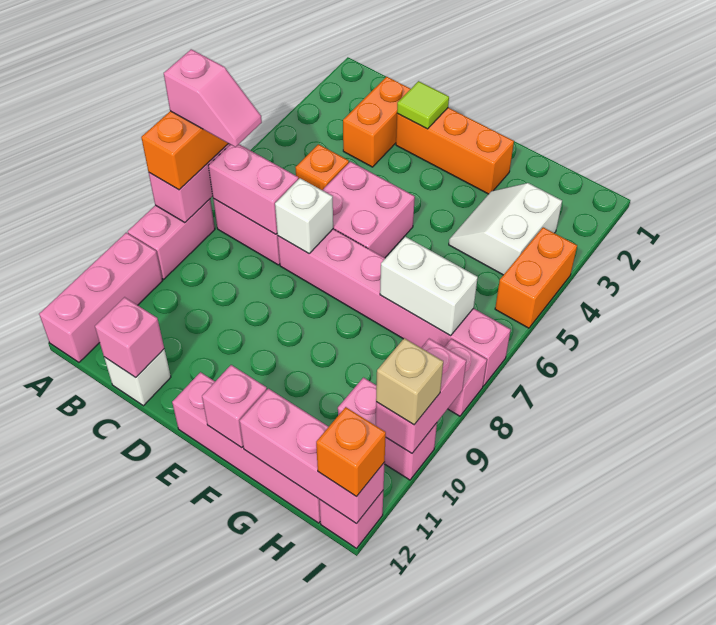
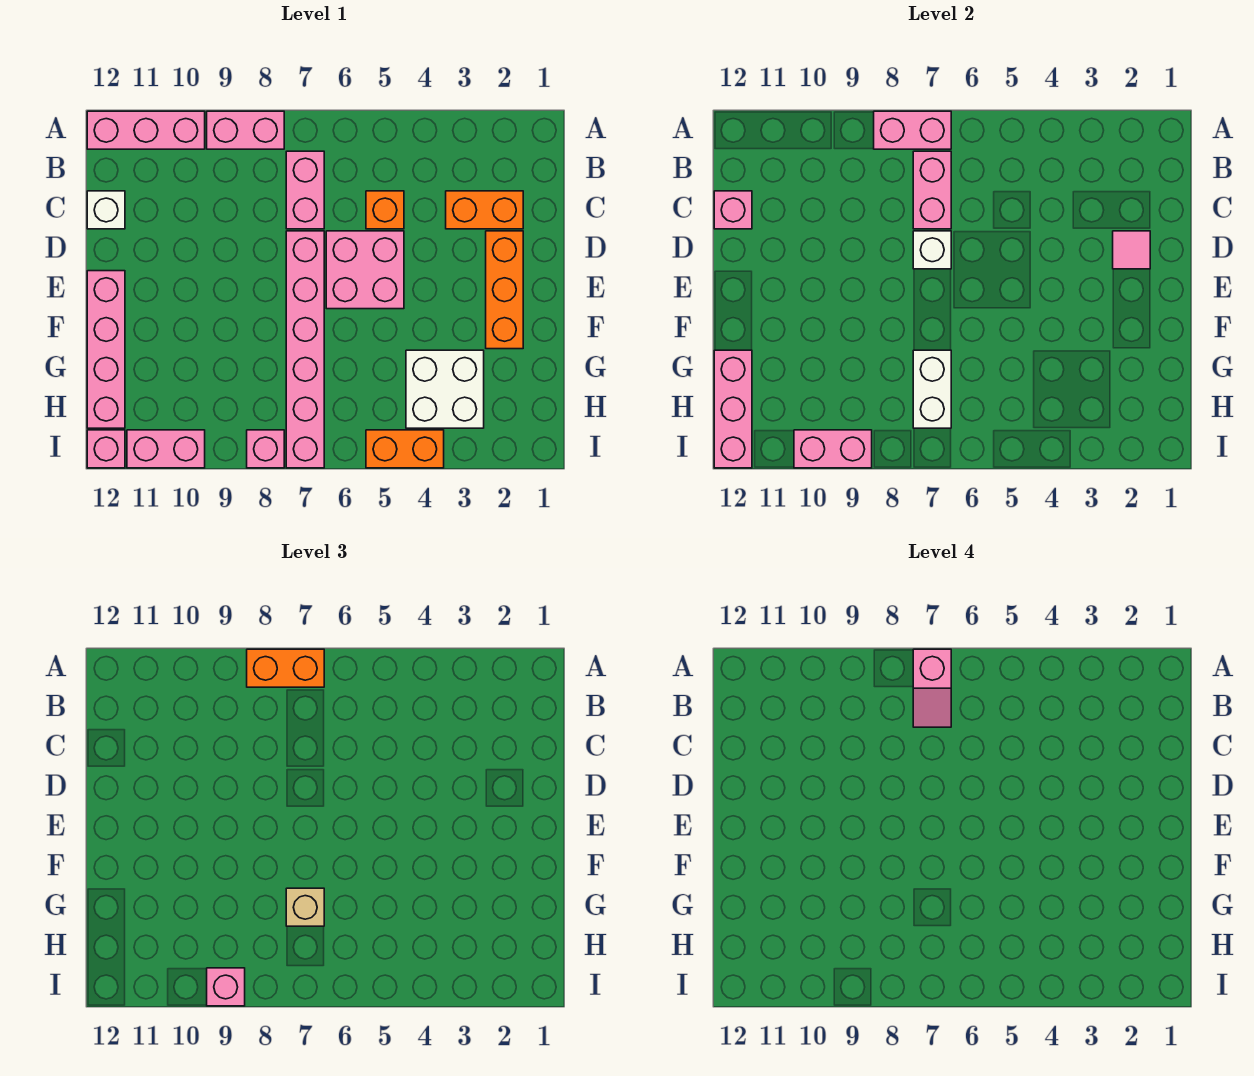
lime 1x1 tile [397,81,449,129] -> pink 1x1 tile [1113,231,1150,269]
pink 1x1 brick [202,365,267,448] -> pink 1x1 brick moved to [207,968,245,1006]
white 2x2 slope [449,183,562,275] -> white 2x2 brick [406,350,484,428]
pink 1x2 brick [338,378,437,480] -> pink 1x2 brick turned to [127,430,205,468]
tan 1x1 brick [376,338,443,425] -> tan 1x1 brick moved to [286,888,324,926]
orange 1x1 brick [316,407,386,497] -> none

